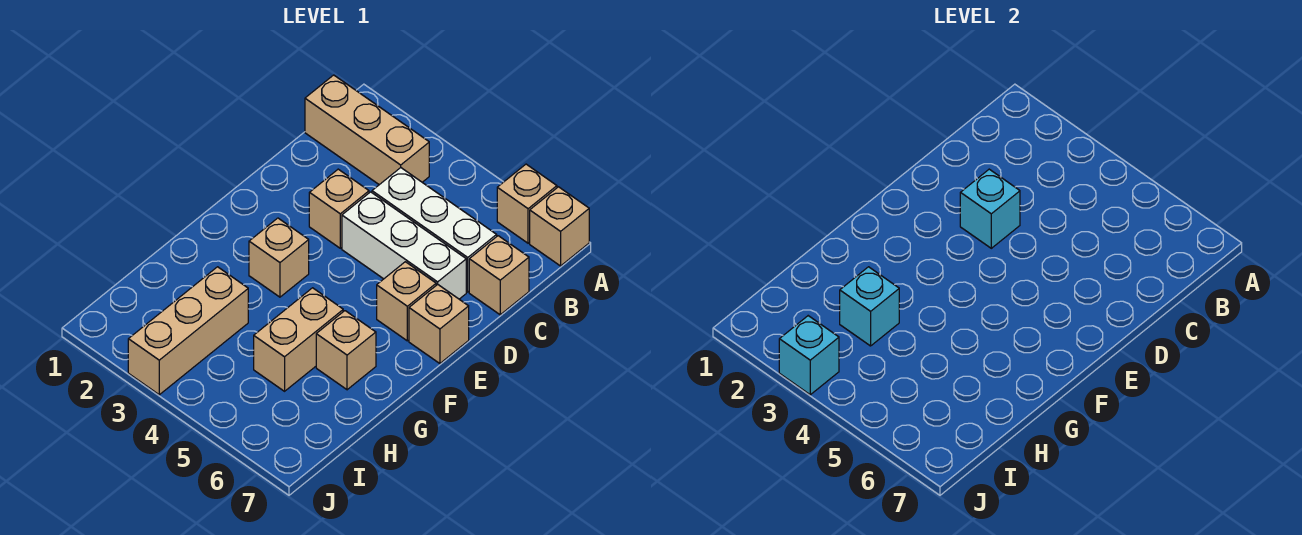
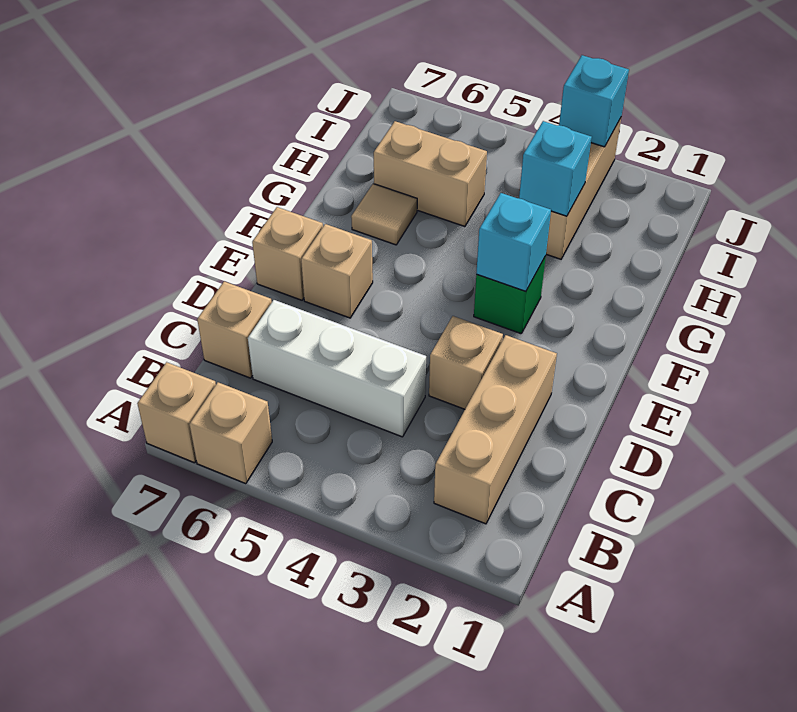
tan 1x3 brick [305,75,429,185] -> tan 1x3 brick turned to [434,335,557,524]
cyan 1x1 brick [960,169,1020,248] -> cyan 1x1 brick moved to [476,193,551,291]
white 1x3 brick [342,192,466,299] -> none
tan 1x1 brick [249,218,309,297] -> green 1x1 brick [474,256,546,334]
tan 1x2 brick [254,288,343,391] -> tan 1x2 brick turned to [374,121,487,227]
tan 1x1 brick [316,311,376,390] -> tan 1x1 tile [351,184,417,245]

